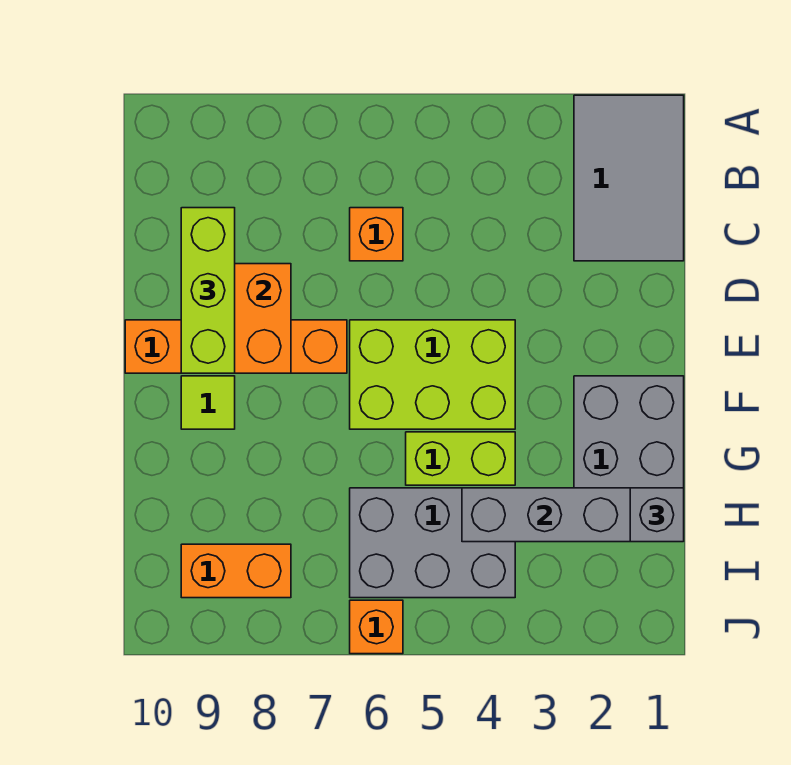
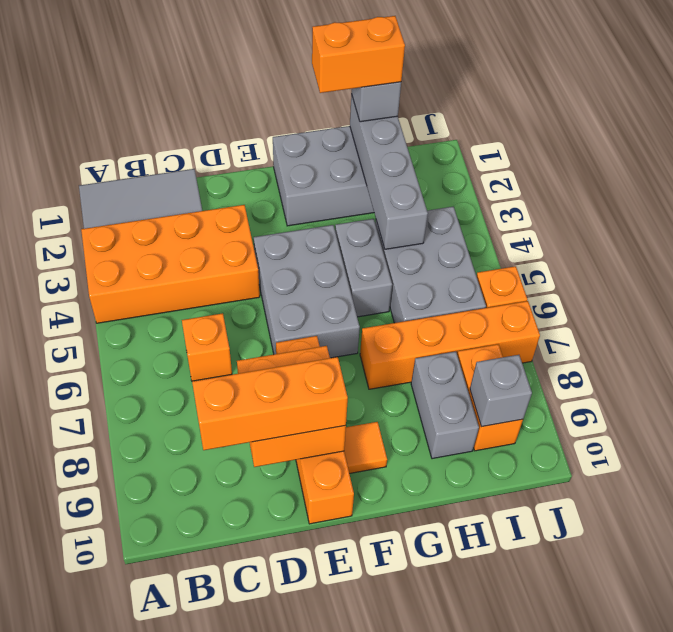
none -> orange 2x4 brick [81,205,260,323]
lime 1x3 brick [181,208,235,373] -> orange 1x3 brick [192,357,348,450]
lime 2x3 brick [350,320,515,429] -> grey 2x3 brick [254,225,360,358]
lime 1x1 tile [181,376,235,429] -> orange 1x1 tile [344,422,387,474]
none -> orange 1x2 brick [312,16,405,93]
lime 1x2 brick [406,432,515,485] -> grey 1x2 brick [335,219,392,317]
none -> orange 1x4 brick [360,301,540,389]
none -> grey 1x2 brick [411,351,479,459]
none -> grey 1x1 brick [470,355,532,427]

